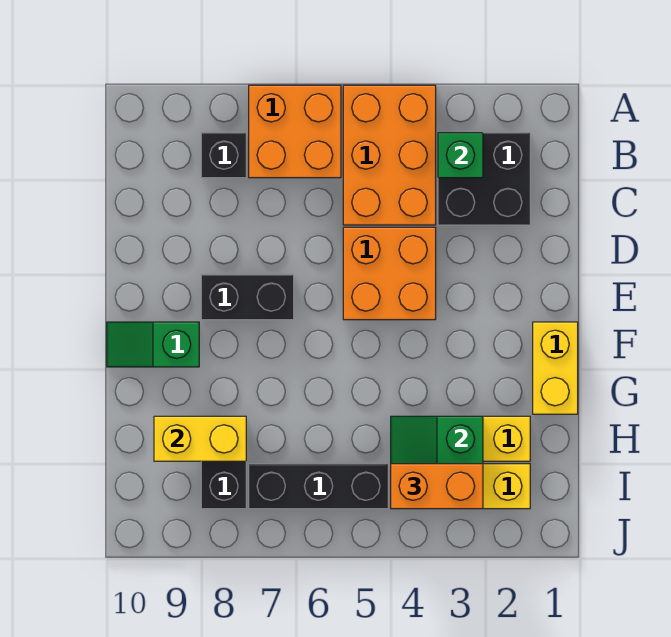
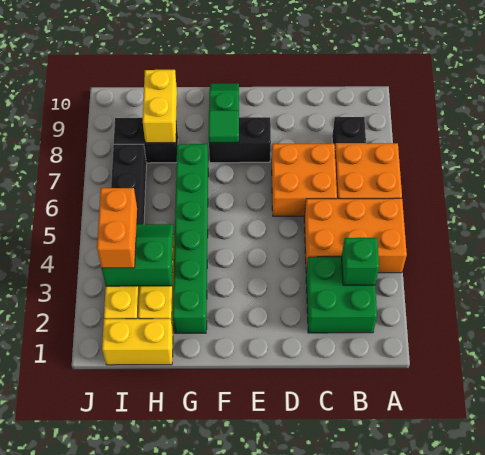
black 2x2 brick [438,133,530,225] -> green 2x2 brick [306,257,377,333]
orange 2x2 brick [343,227,436,320] -> orange 2x2 brick moved to [272,144,337,216]
black 1x2 brick [201,275,294,320] -> black 1x2 brick turned to [209,117,271,163]
yellow 1x2 brick [533,322,578,414] -> yellow 1x2 brick moved to [102,319,173,365]
none -> green 1x1 tile [209,110,239,143]
none -> green 1x6 brick [173,144,208,333]

